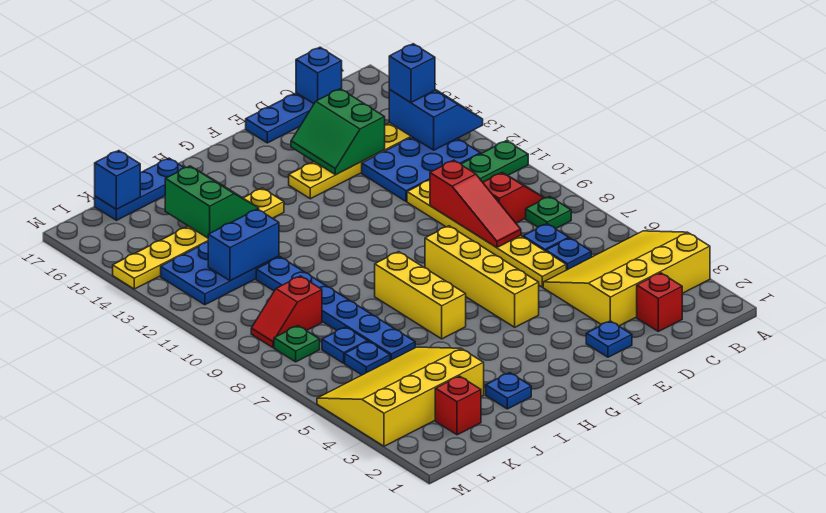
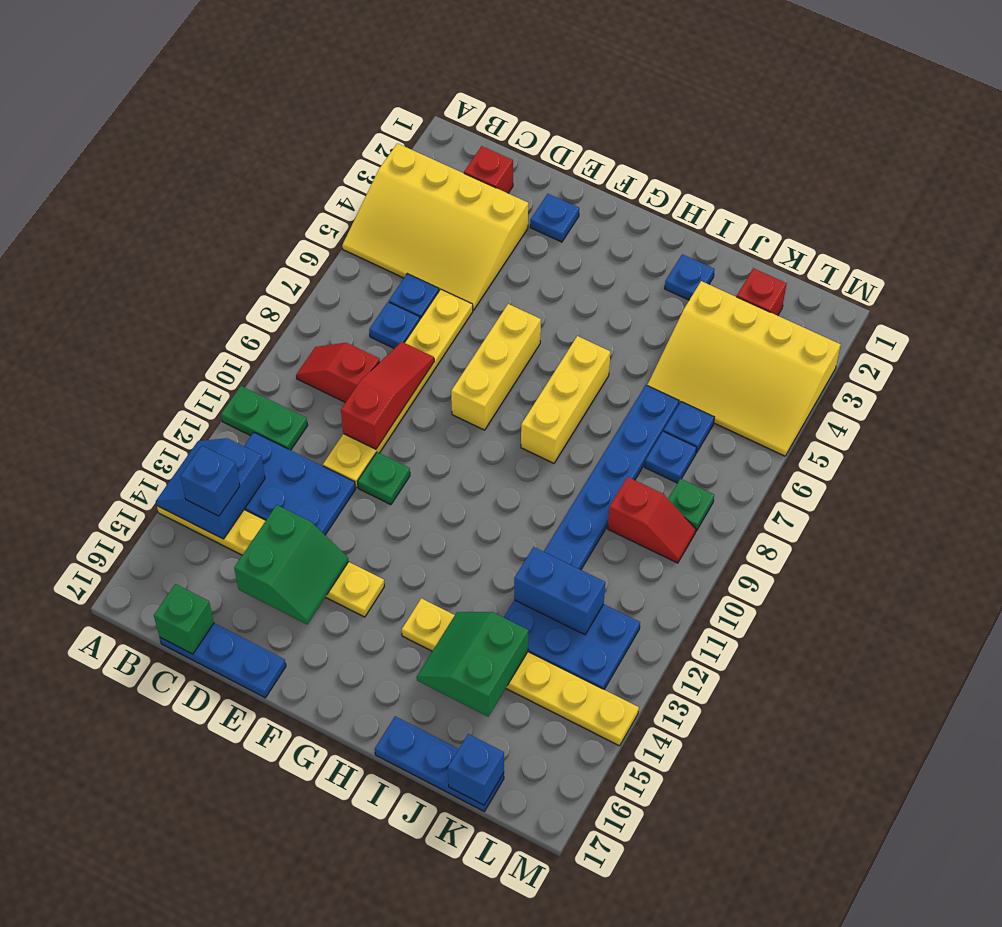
green 1x1 plate [526,197,571,229] -> green 1x1 plate moved to [358,452,410,505]
blue 1x1 brick [296,47,342,104] -> green 1x1 brick [154,584,214,654]
yellow 1x4 brick [425,226,539,327] -> yellow 1x3 brick [451,304,541,430]

